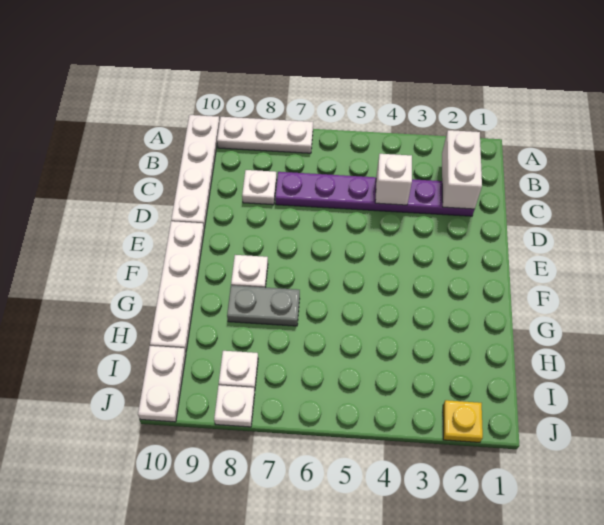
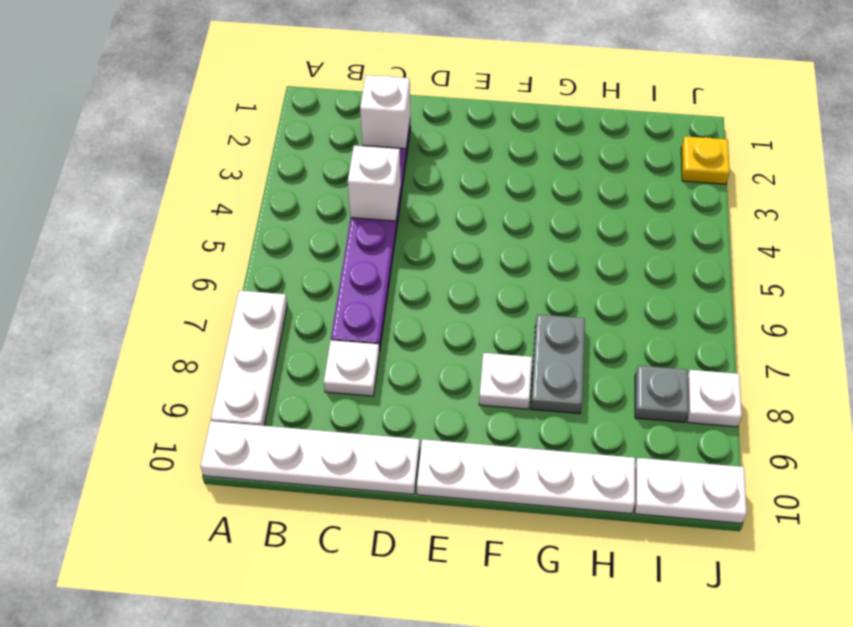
white 1x2 brick [442,130,482,209] -> white 1x1 brick [360,75,410,149]
white 1x1 plate [219,351,258,391] -> grey 1x1 plate [635,366,688,422]

